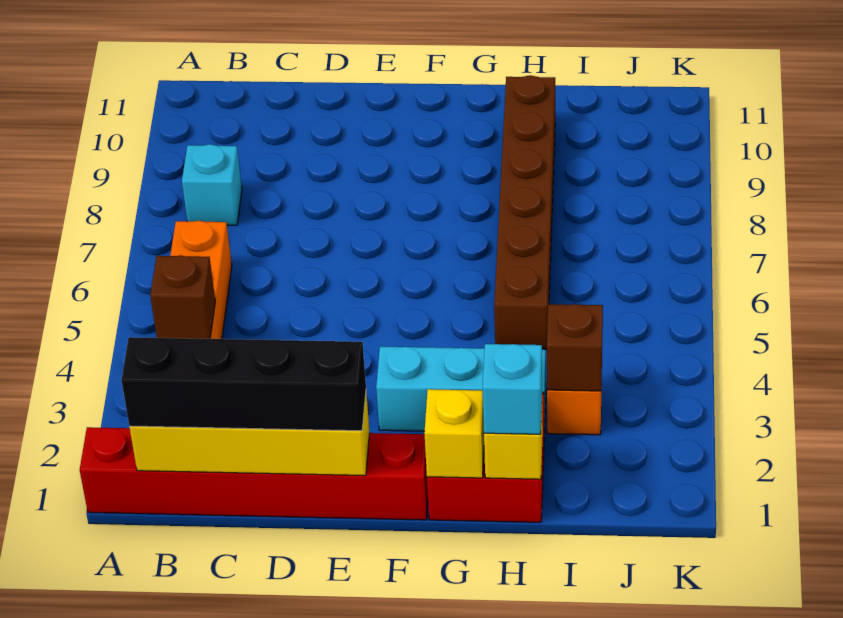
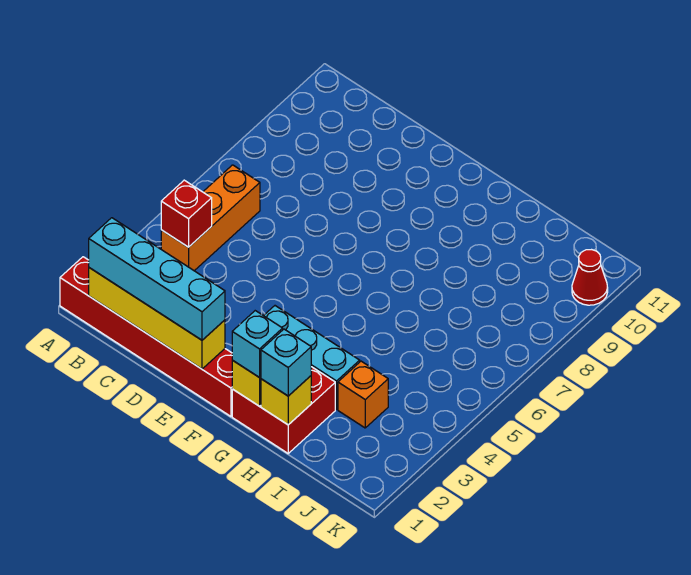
black 1x4 brick [121,337,366,431] -> cyan 1x4 brick [89,218,225,340]
brown 1x1 brick [150,255,215,339] -> red 1x1 brick [161,180,212,247]
cyan 1x1 brick [182,144,242,225] -> cyan 1x1 brick moved to [232,311,283,378]
brown 1x6 brick [494,75,555,349] -> none
brown 1x1 brick [547,304,603,391] -> none
none -> red 1x1 cone [572,250,608,305]

